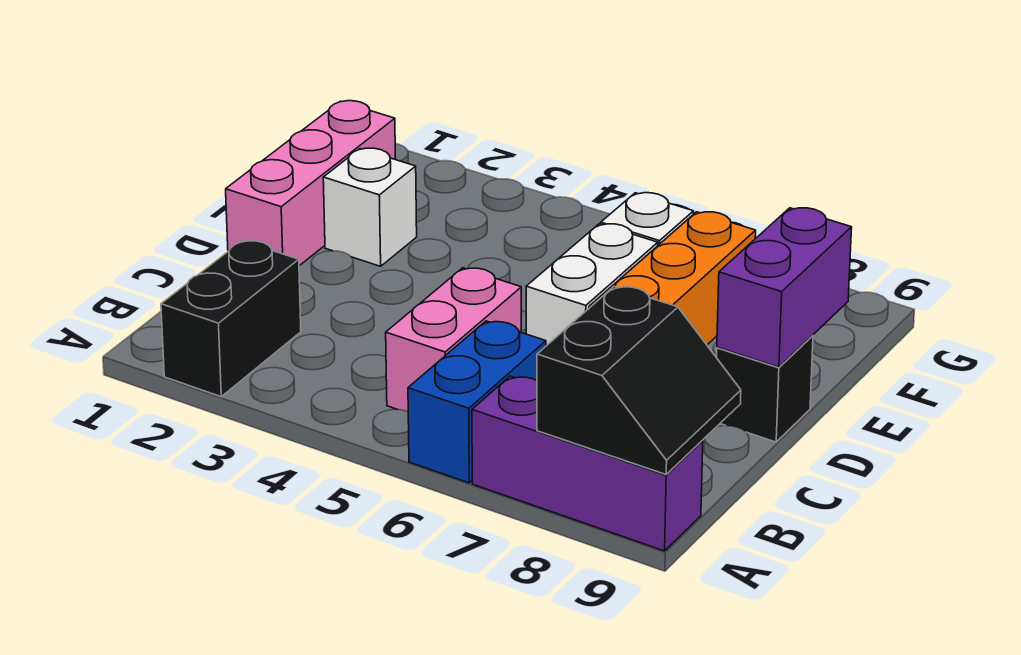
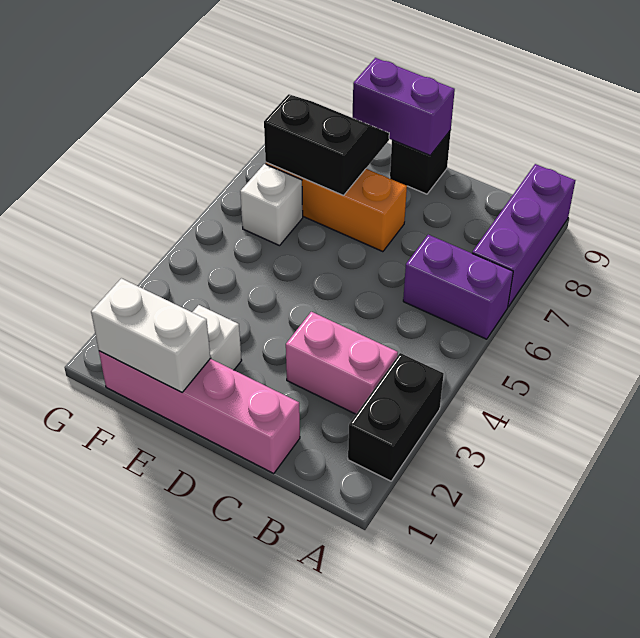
black 1x2 brick [161,241,301,397] -> black 1x2 brick turned to [348,353,444,481]
blue 1x2 brick [408,321,546,483] -> purple 1x2 brick [403,235,513,339]
black 2x2 slope [537,287,741,474] -> black 2x2 slope moved to [264,94,389,195]
pink 1x2 brick [386,268,521,411] -> pink 1x2 brick moved to [286,312,398,414]
pink 1x3 brick [226,101,396,266] -> pink 1x4 brick [99,351,300,473]
white 1x2 brick [526,224,658,346] -> white 1x2 brick moved to [91,278,210,392]

